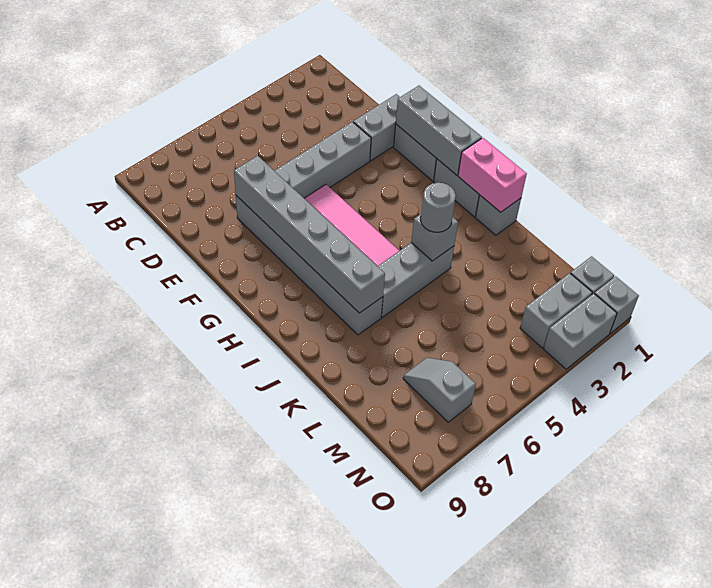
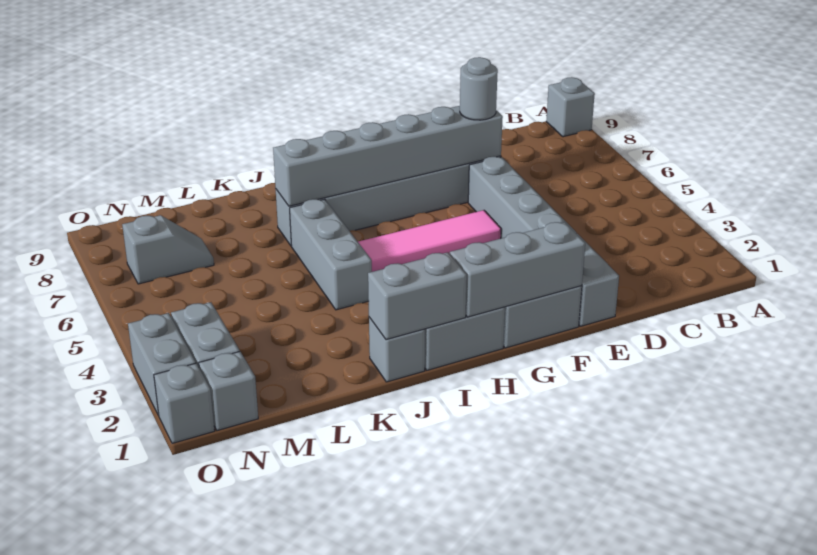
pink 1x2 brick [458,138,527,212] -> grey 1x2 brick [368,252,467,340]
grey 1x1 brick [411,214,458,261] -> grey 1x1 brick moved to [546,77,595,137]
grey 1x1 round brick [421,183,456,232] -> grey 1x1 round brick moved to [460,57,498,120]

